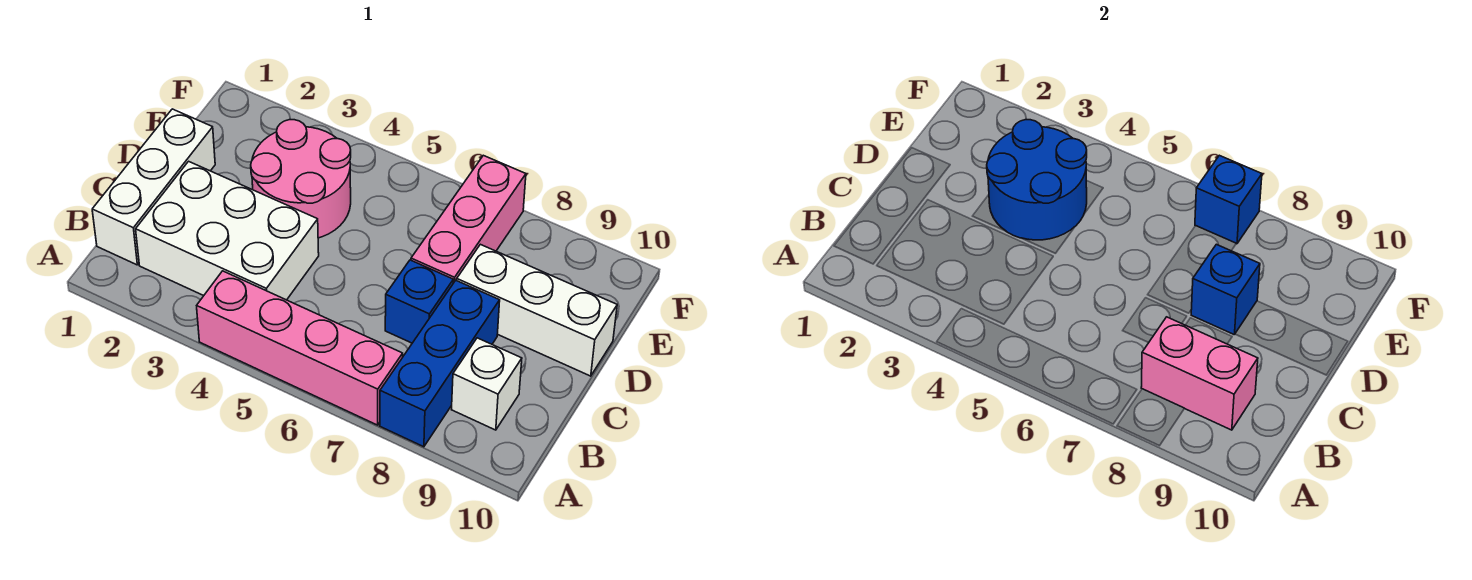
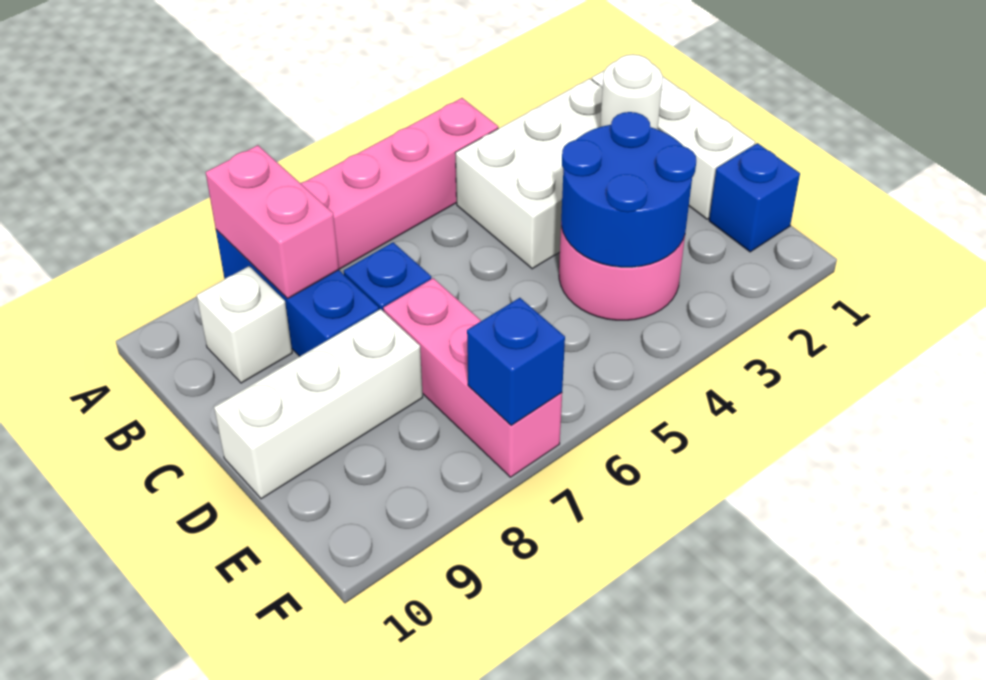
pink 1x2 brick [1141,317,1258,430] -> pink 1x2 brick turned to [206,145,339,298]
none -> white 1x1 round brick [600,54,663,129]
blue 1x1 brick [1191,244,1260,335] -> blue 1x1 brick moved to [709,143,800,252]

